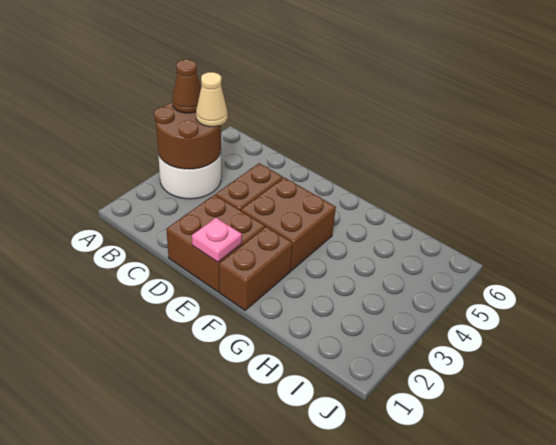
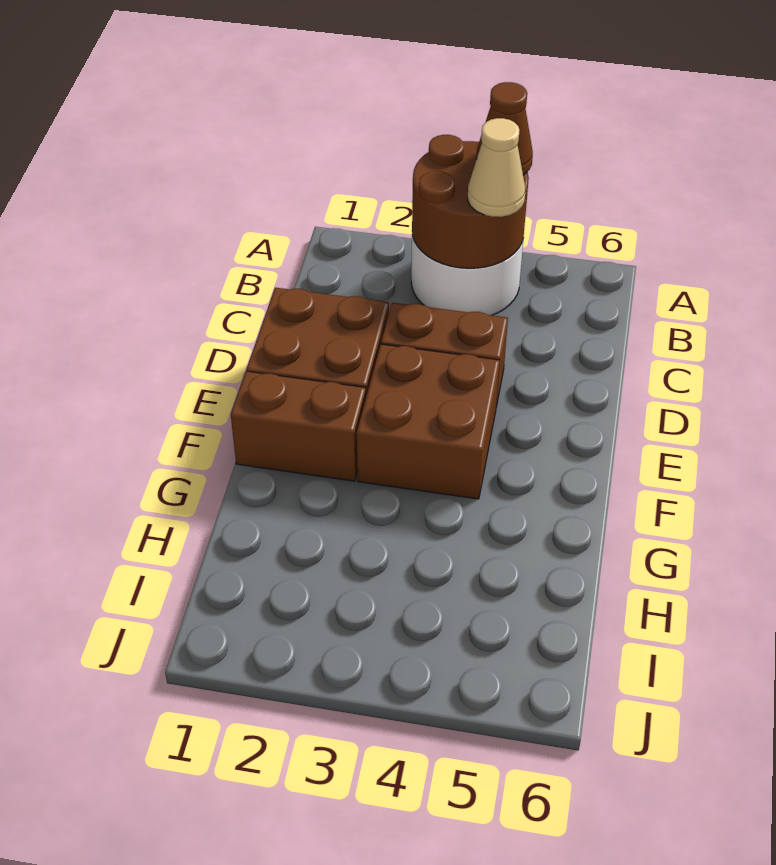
pink 1x1 plate [192,218,242,262] -> none

